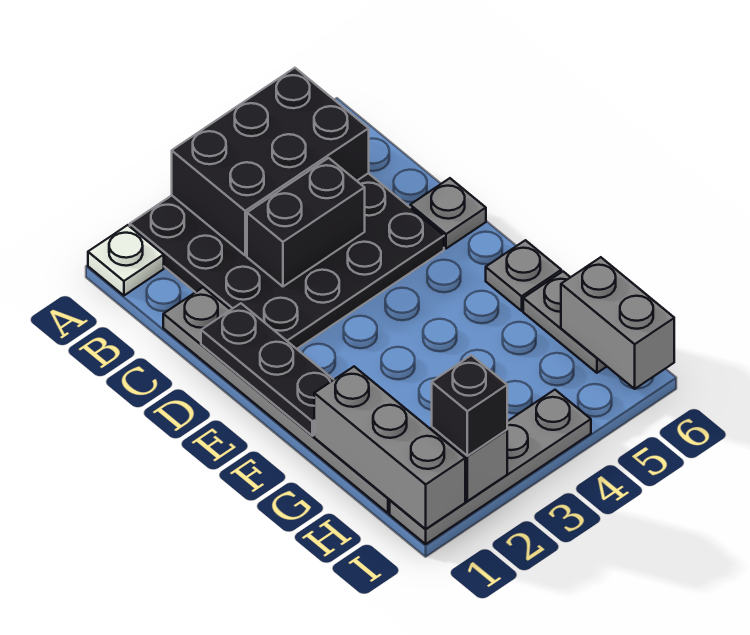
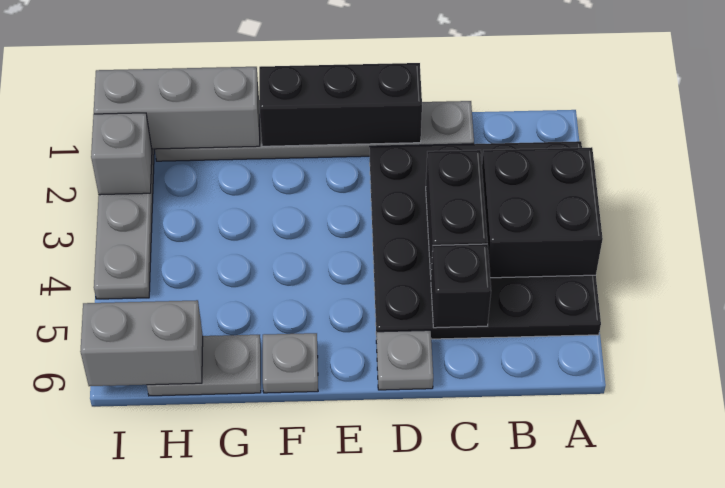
white 1x1 plate [88,225,164,296] -> none
black 2x3 brick [172,68,369,255] -> black 2x2 brick [482,147,603,278]
black 1x3 plate [201,303,334,436] -> black 1x3 brick [259,63,422,146]
black 1x1 brick [432,355,507,456] -> black 1x1 brick moved to [431,244,491,328]

